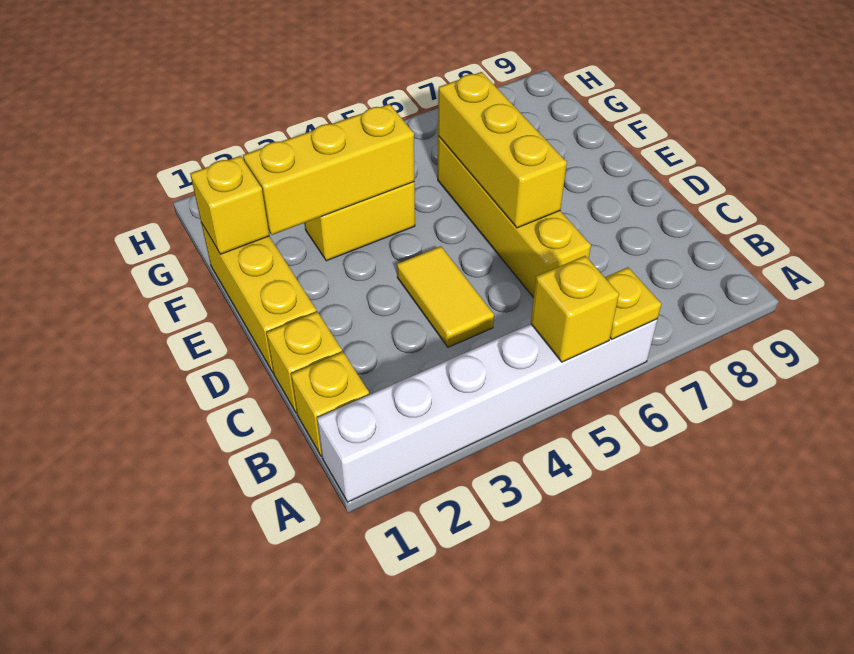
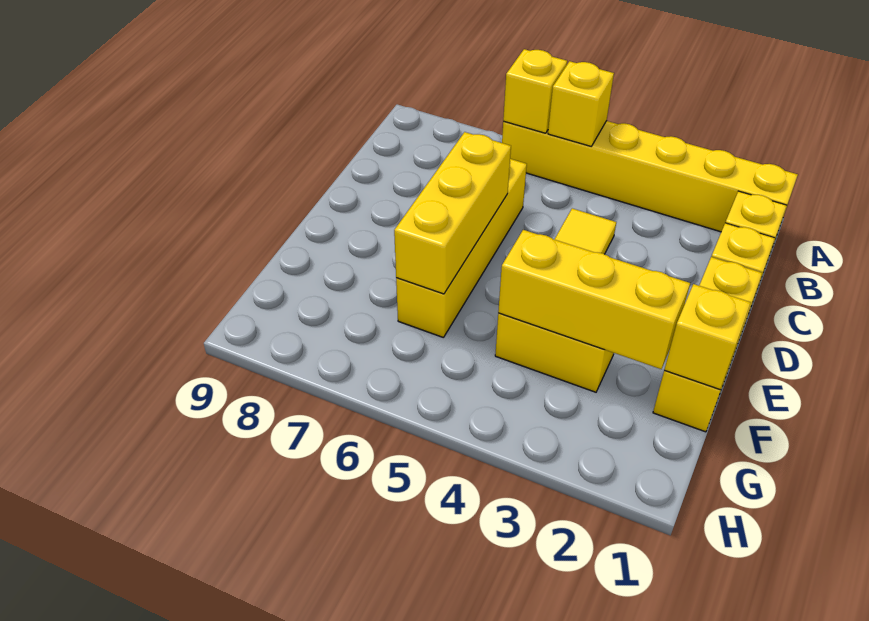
white 1x6 brick [317,319,658,502] -> yellow 1x6 brick [502,121,798,232]
yellow 1x1 plate [605,267,661,339] -> yellow 1x1 brick [503,49,567,133]

